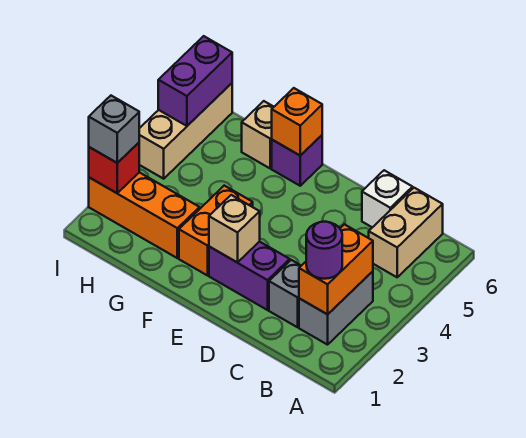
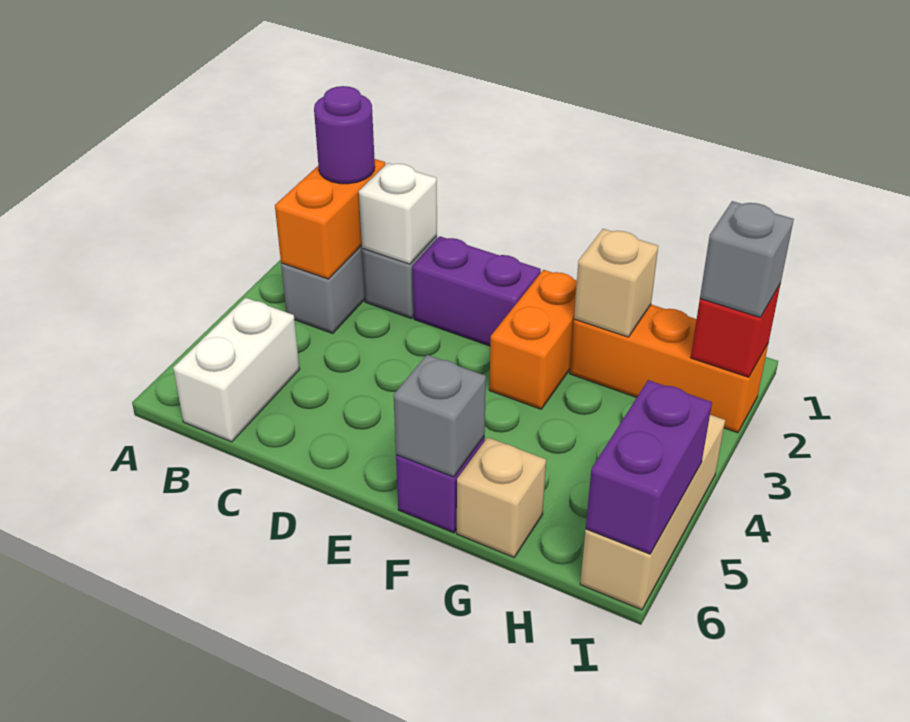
tan 1x2 brick [369,188,443,277] -> white 1x2 brick [173,298,299,442]
white 1x1 brick [362,170,413,227] -> white 1x1 brick moved to [359,163,437,264]
tan 1x1 brick [209,195,260,262] -> tan 1x1 brick moved to [574,229,658,337]
orange 1x1 brick [272,88,322,156] -> grey 1x1 brick [394,355,486,477]

